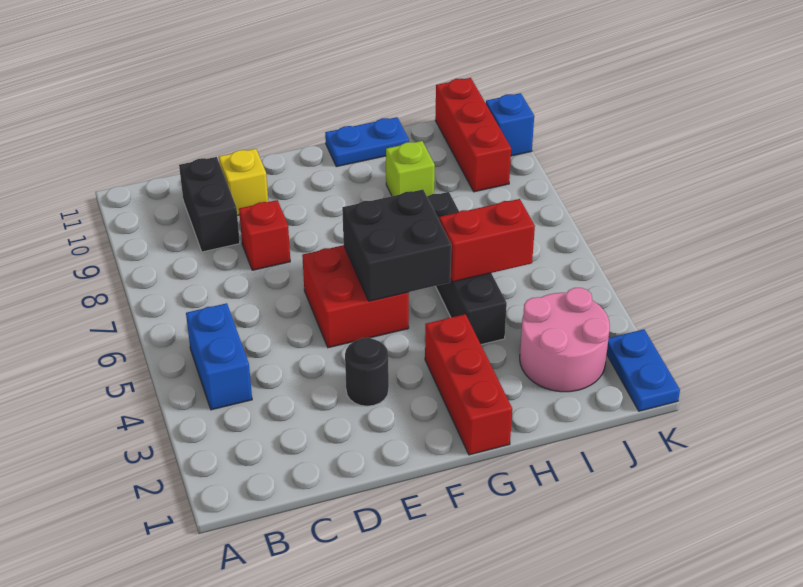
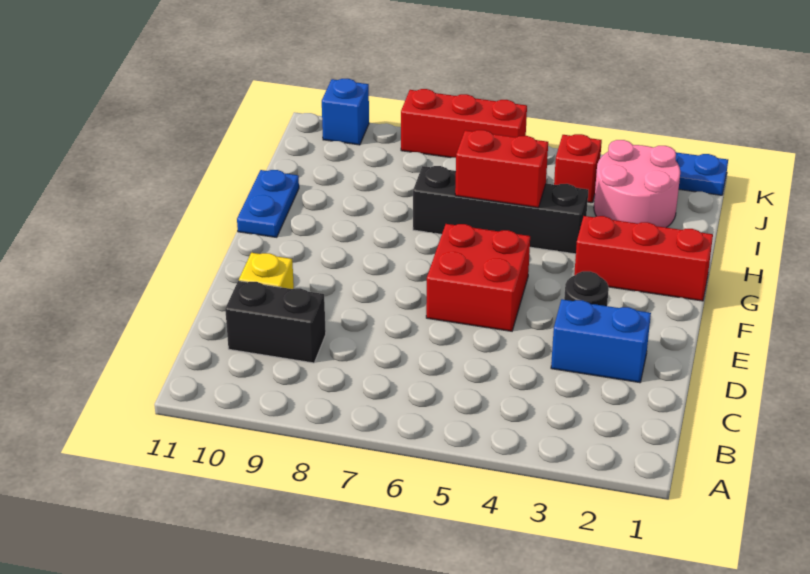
blue 1x2 brick [186,303,252,410] -> blue 1x2 brick moved to [551,299,651,383]
red 1x1 brick [239,200,290,270] -> red 1x1 brick moved to [554,134,602,203]
black 2x2 brick [342,190,451,301] -> none
red 1x2 brick [439,199,535,282] -> red 1x2 brick turned to [455,130,548,208]
lime 1x1 brick [386,141,435,196] -> none
red 1x3 brick [435,78,511,192] -> red 1x3 brick moved to [401,89,527,158]

